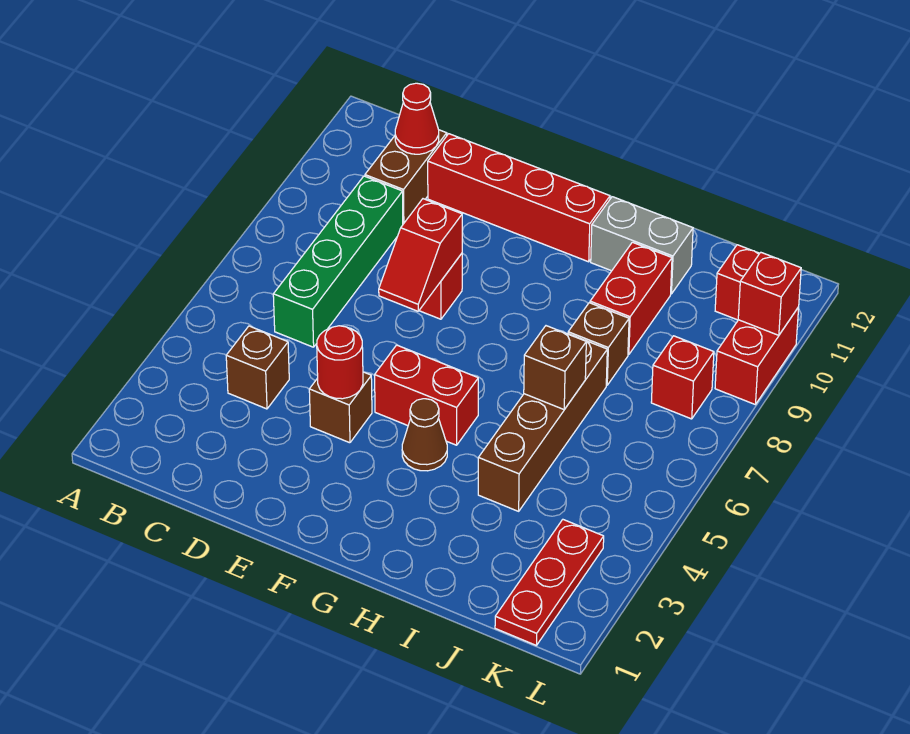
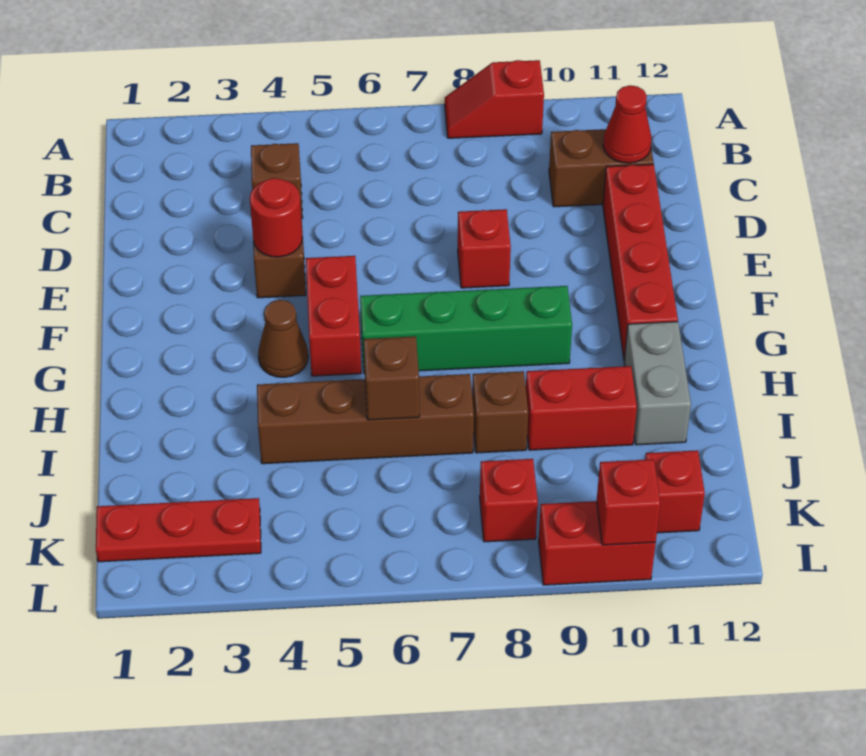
green 1x4 brick [273,176,403,347] -> green 1x4 brick moved to [360,286,572,374]
red 1x2 slope [379,199,462,311] -> red 1x2 slope moved to [445,60,544,138]

